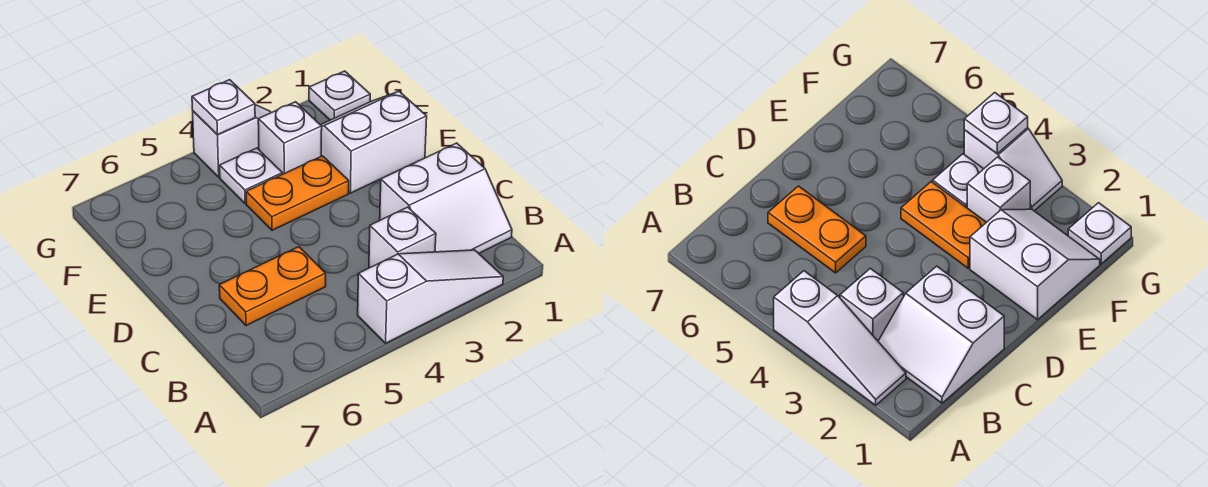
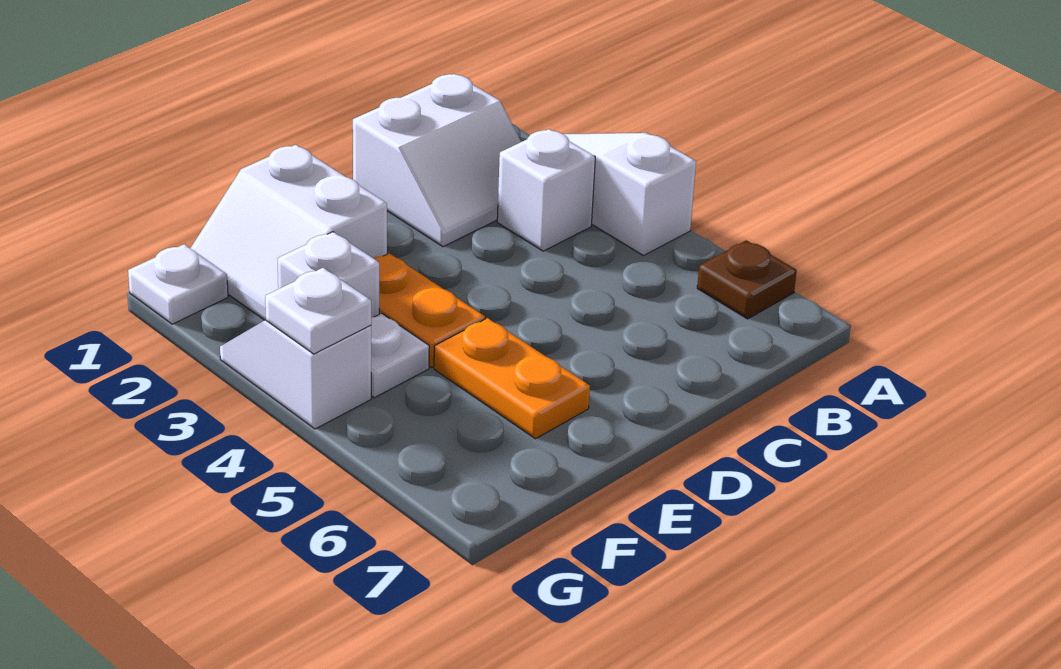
none -> brown 1x1 plate [697,240,797,319]
white 2x2 slope [380,143,512,253] -> white 2x2 slope turned to [353,74,521,247]
orange 1x2 plate [219,247,326,326] -> orange 1x2 plate moved to [434,318,590,439]

